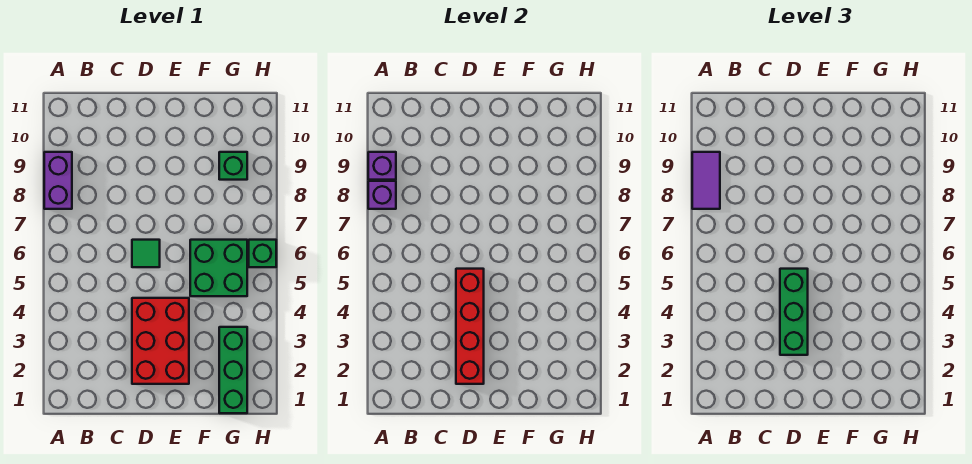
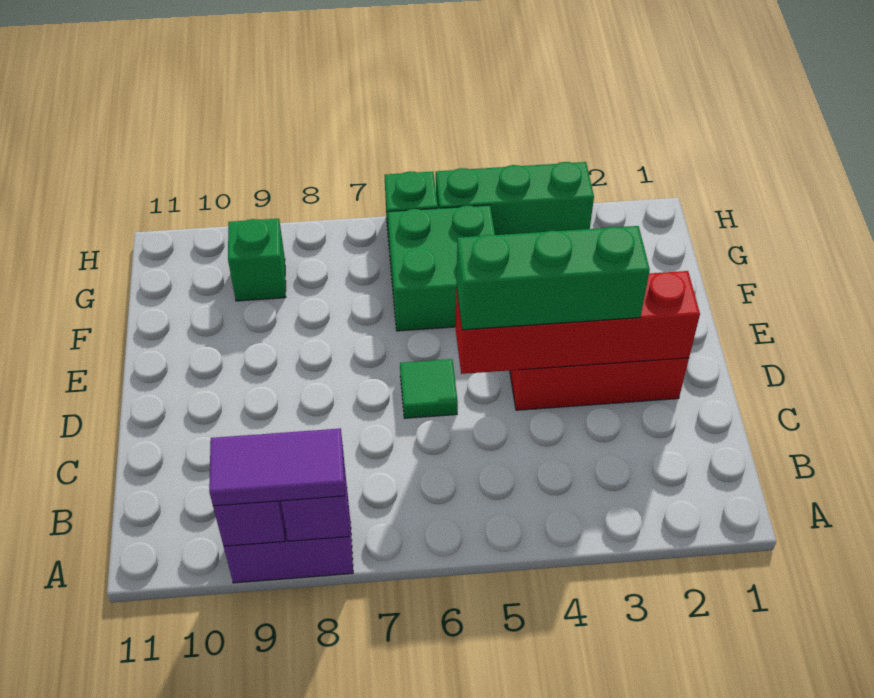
green 1x3 brick [219,327,247,413] -> green 1x3 brick moved to [436,162,594,235]

